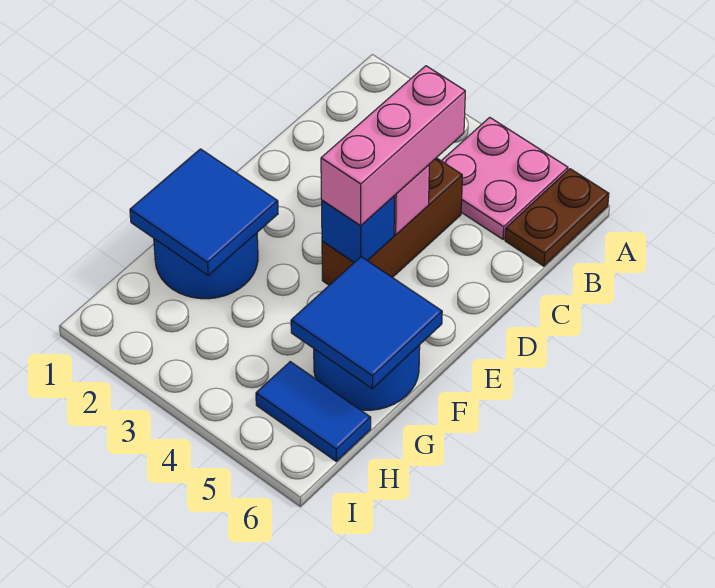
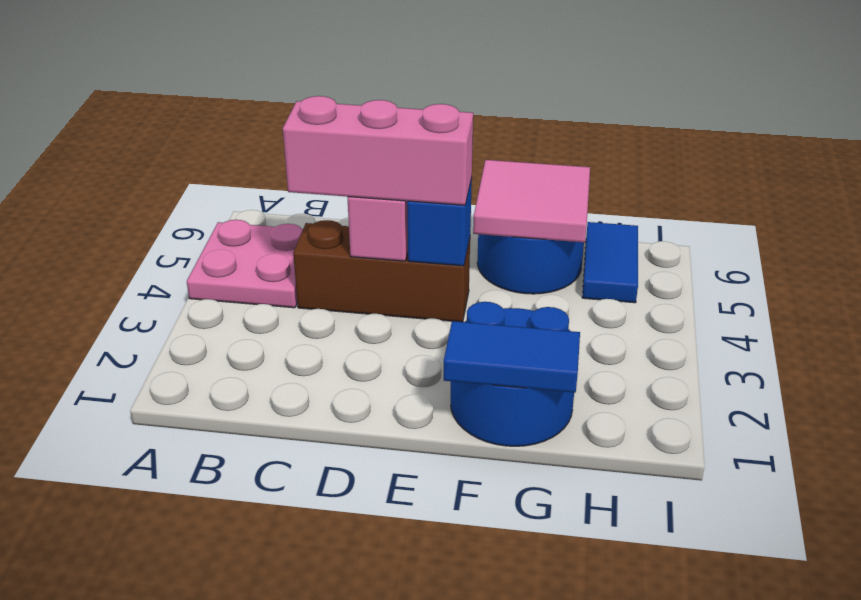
brown 1x2 plate [505,169,609,266] -> none
blue 2x2 tile [130,149,278,275] -> blue 1x2 tile [444,321,580,393]
blue 2x2 tile [291,257,442,389] -> pink 2x2 tile [473,160,590,242]

